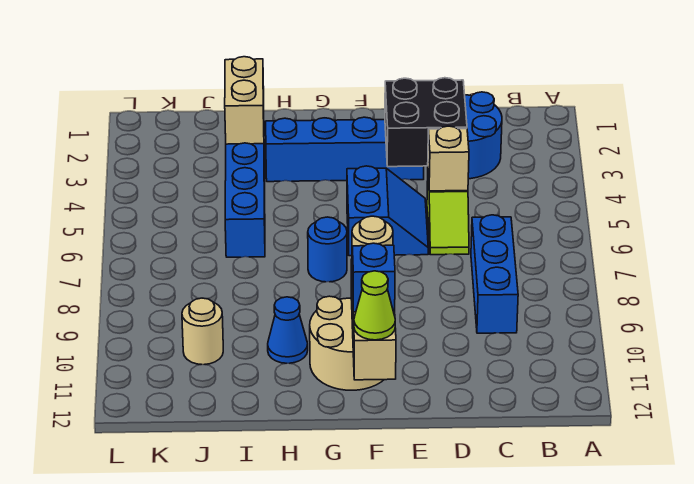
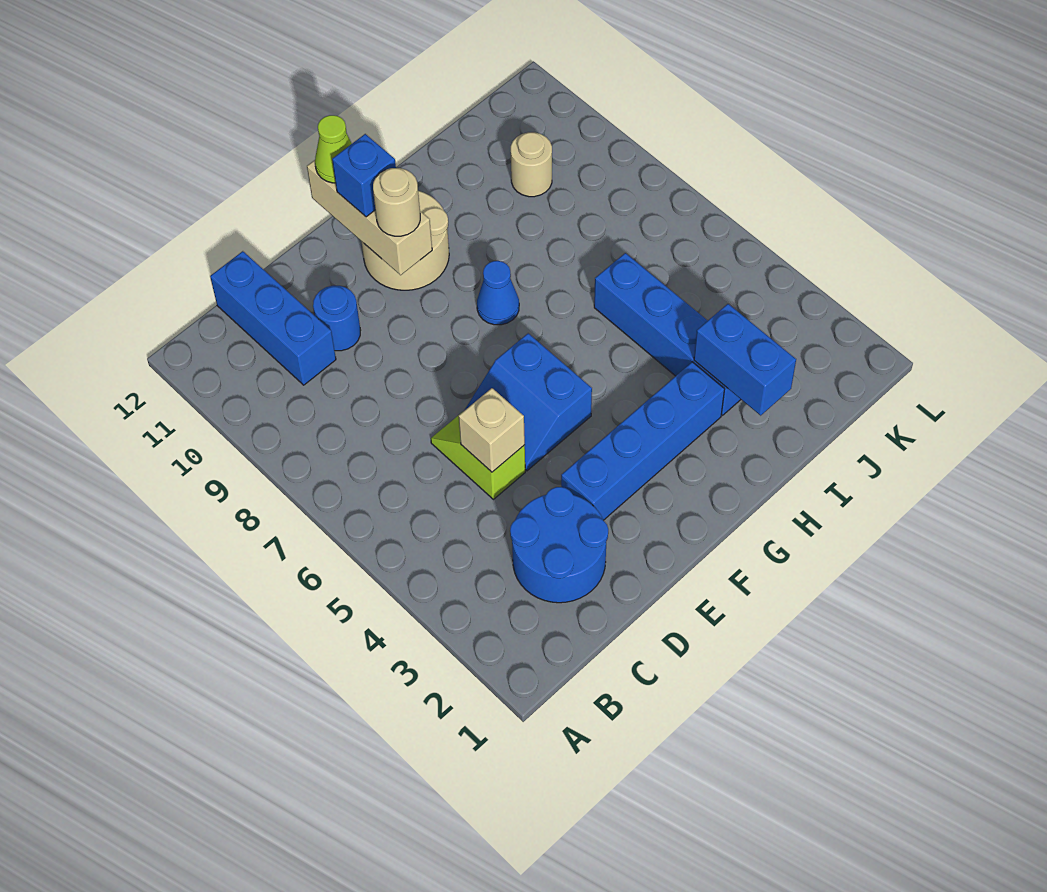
blue 1x3 brick [471,215,518,333] -> blue 1x3 brick moved to [210,251,336,385]
black 2x2 brick [385,78,467,167] -> none
blue 1x1 round brick [308,217,347,282] -> blue 1x1 round brick moved to [313,286,361,351]
blue 1x1 cone [268,297,308,363] -> blue 1x1 cone moved to [477,261,519,325]
tan 1x2 brick [225,57,264,144] -> blue 1x2 brick [694,304,796,415]

